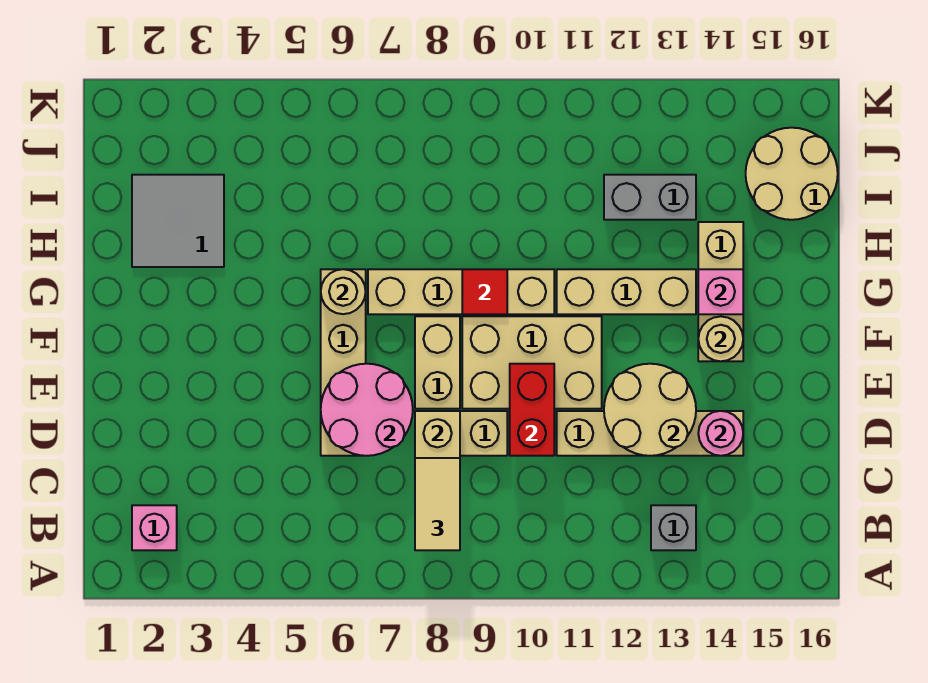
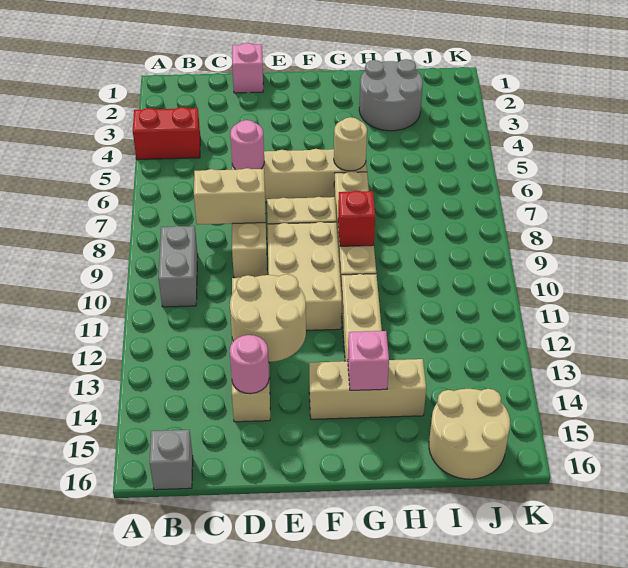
pink 1x1 brick [132,505,177,550] -> pink 1x1 brick moved to [232,43,263,93]
tan 1x2 tile [415,458,460,550] -> none
grey 1x1 brick [651,505,696,550] -> grey 1x1 brick moved to [150,430,193,490]
pink 2x2 round brick [321,364,413,456] -> pink 1x1 round brick [230,120,264,170]
red 1x2 brick [510,364,554,456] -> red 1x2 brick moved to [133,107,200,160]
tan 1x1 round brick [698,316,743,361] -> none
red 1x1 tile [462,269,507,314] -> red 1x1 brick [338,191,375,246]
grey 2x2 tile [132,175,224,267] -> grey 2x2 round brick [359,59,423,131]
grey 1x2 brick [604,175,696,220] -> grey 1x2 brick moved to [159,226,198,307]

